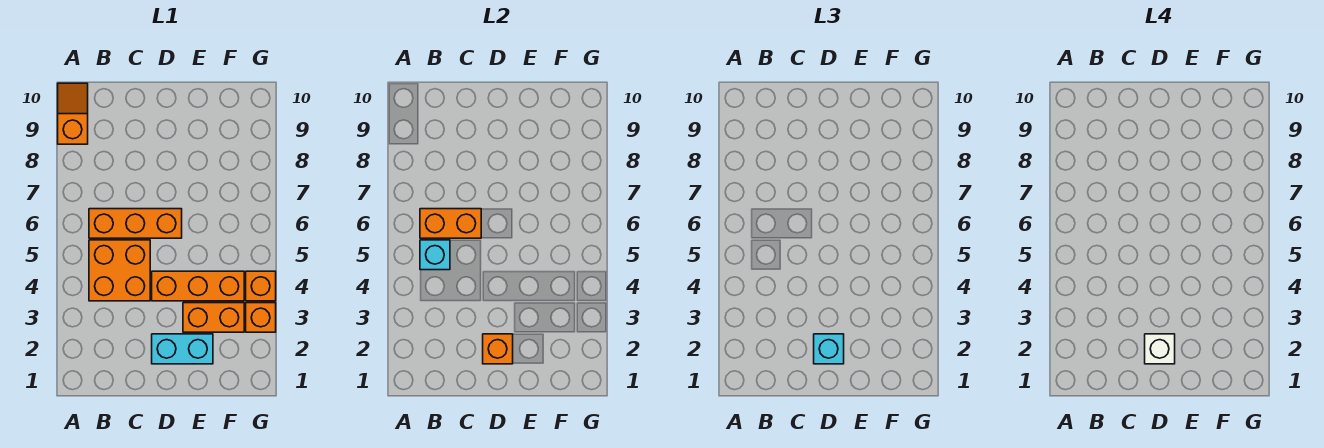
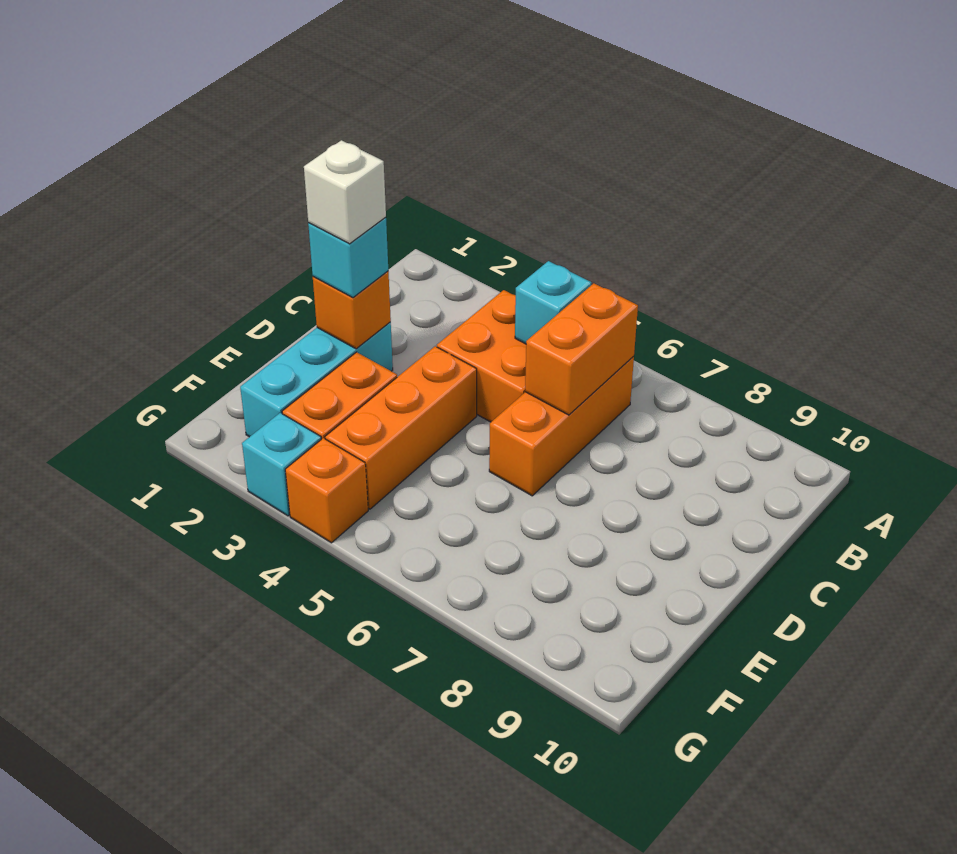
orange 1x2 slope [58,83,88,144] -> none
cyan 1x2 brick [152,334,213,364] -> cyan 1x3 brick [240,322,393,437]
orange 1x1 brick [246,303,276,332] -> cyan 1x1 brick [242,413,321,516]

